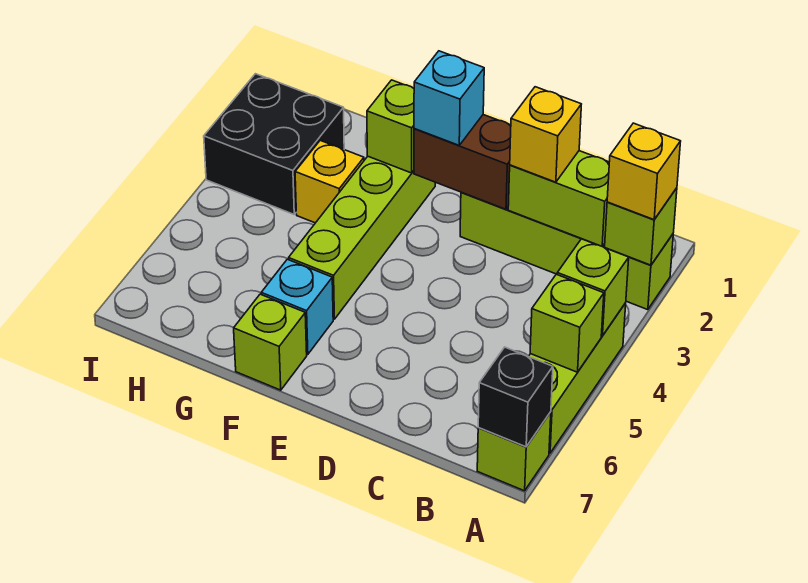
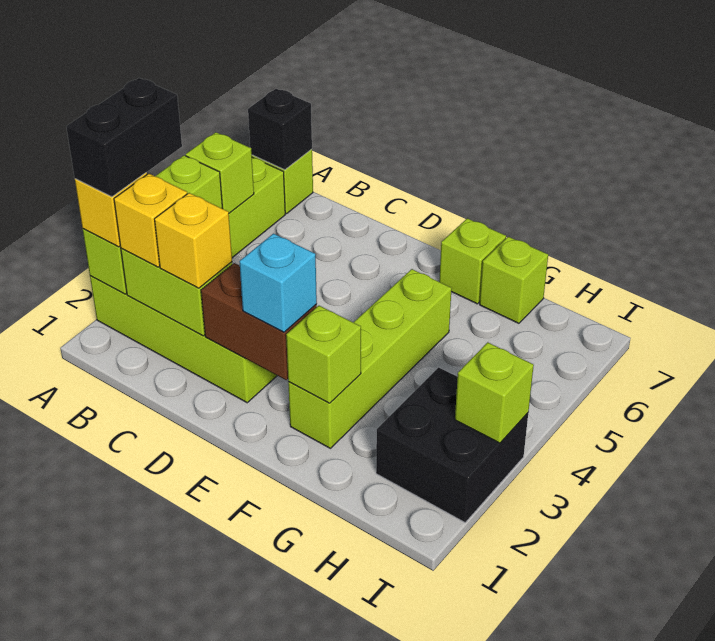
none -> black 1x2 brick [66,78,182,197]
cyan 1x1 brick [261,259,333,354] -> none
yellow 1x1 brick [295,140,364,223] -> yellow 1x1 brick moved to [114,174,187,267]
none -> lime 1x1 brick [480,237,548,323]
none -> lime 1x1 brick [455,342,534,443]

